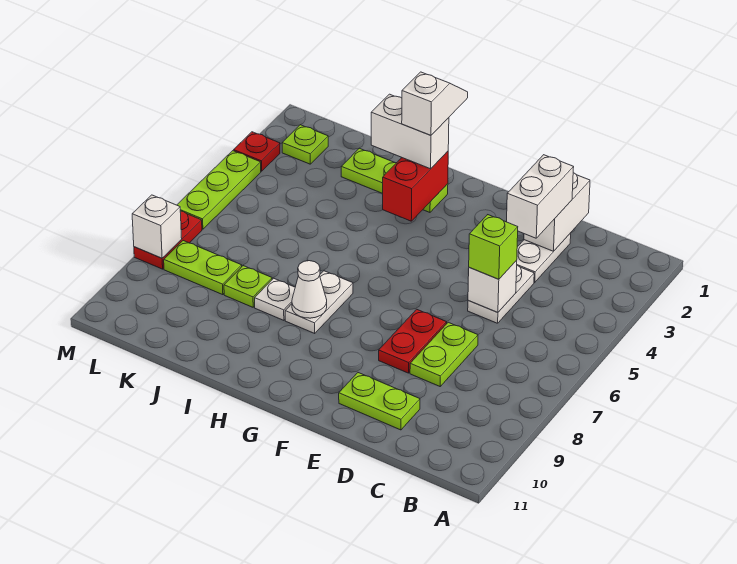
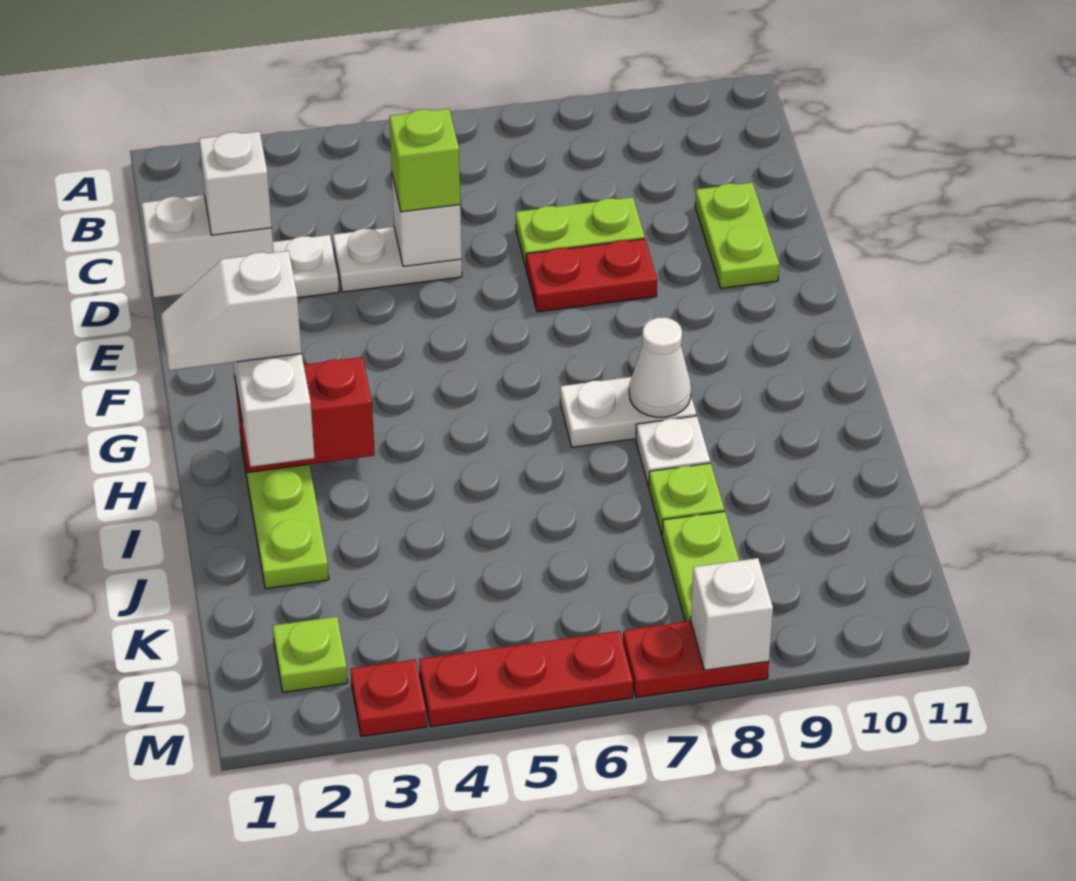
white 1x2 brick [507,155,574,238] -> white 1x1 brick [199,131,272,235]
lime 1x3 plate [177,151,261,229] -> red 1x3 plate [419,631,633,727]

